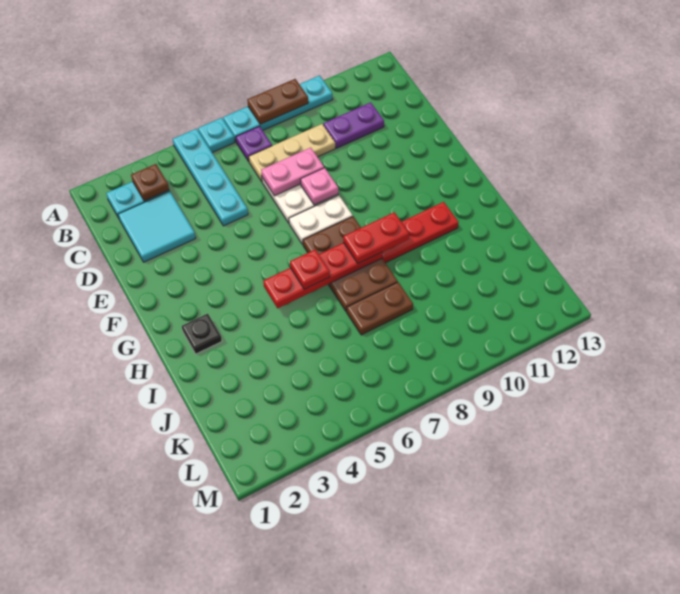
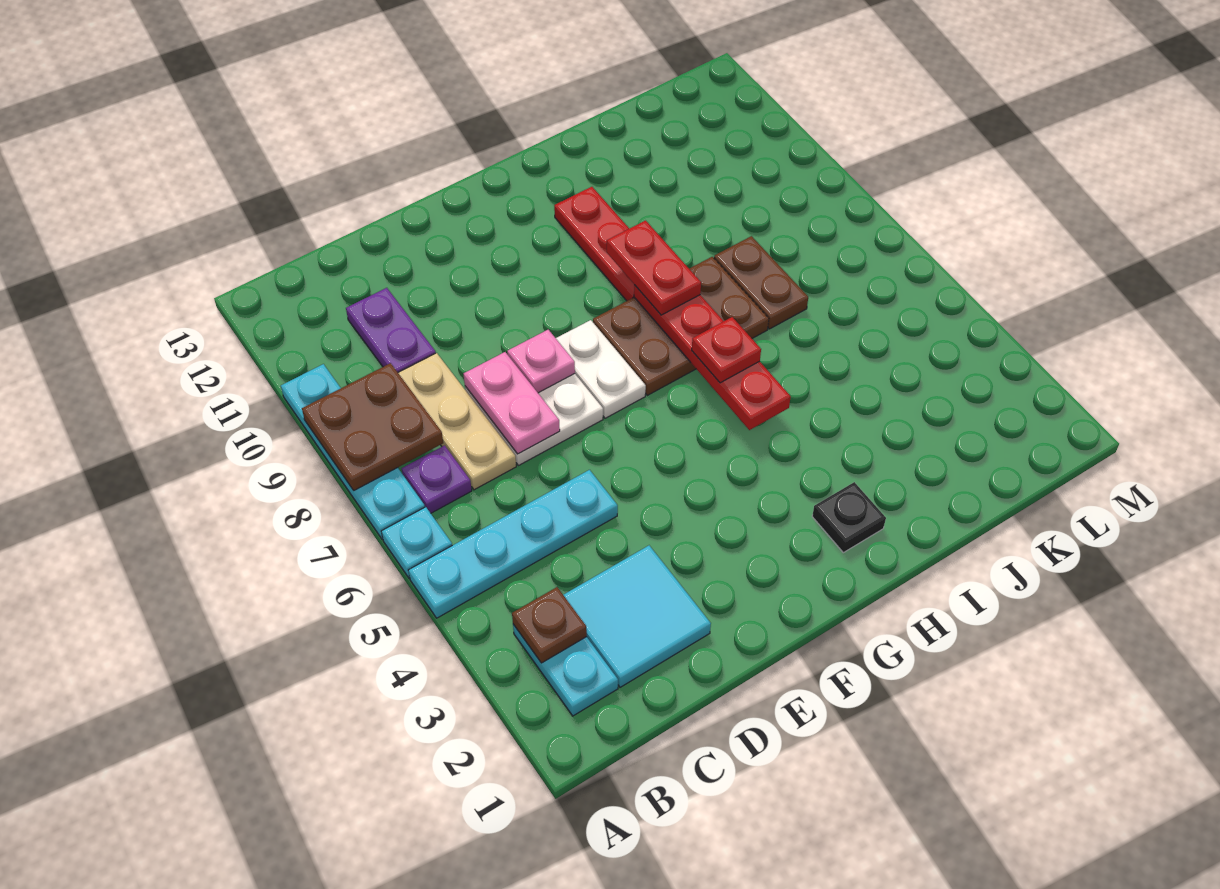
brown 1x2 plate [247,79,308,124] -> brown 2x2 plate [302,363,443,490]

